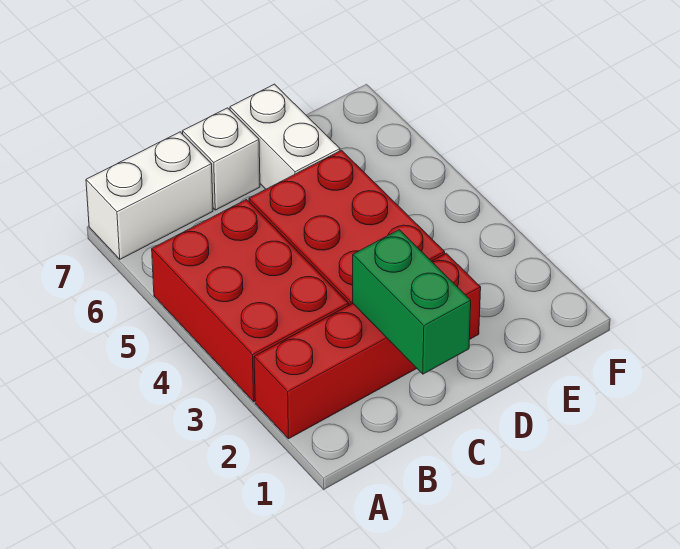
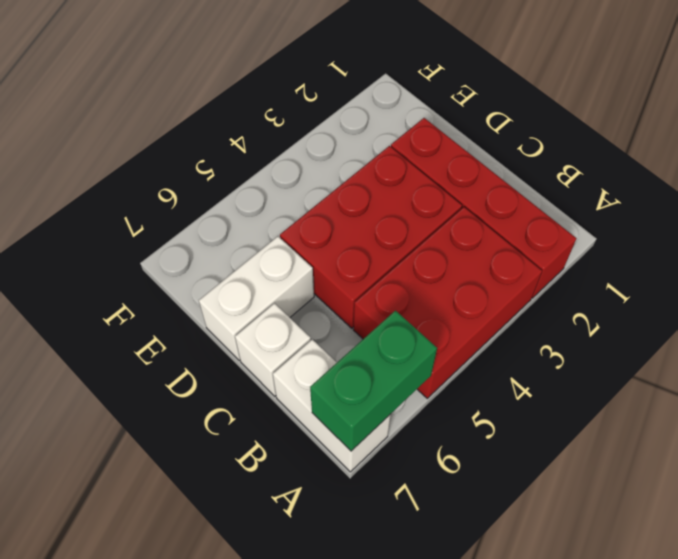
green 1x2 brick [353,230,471,374] -> green 1x2 brick moved to [310,311,437,451]

